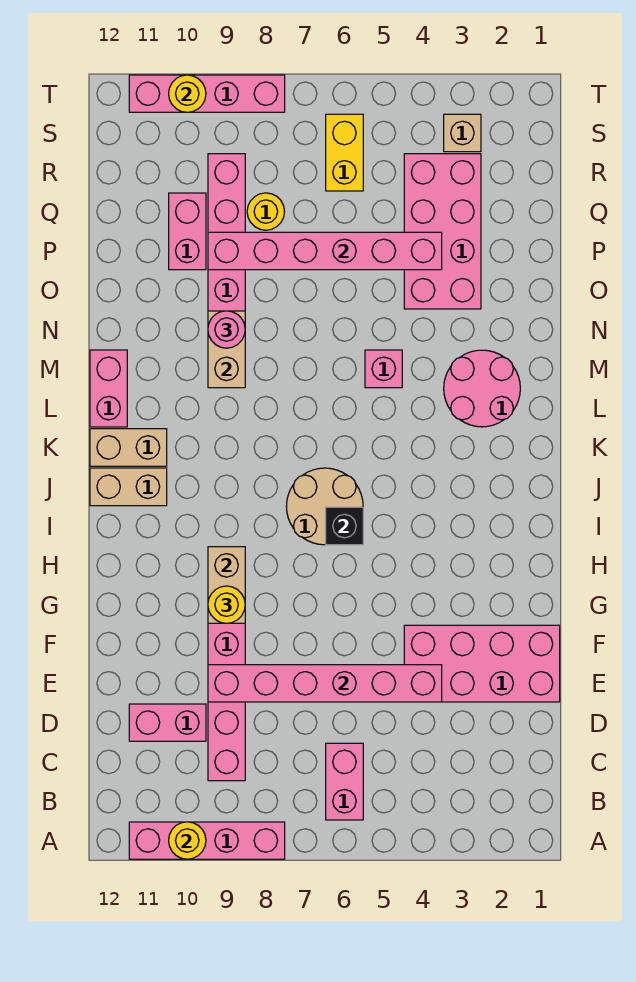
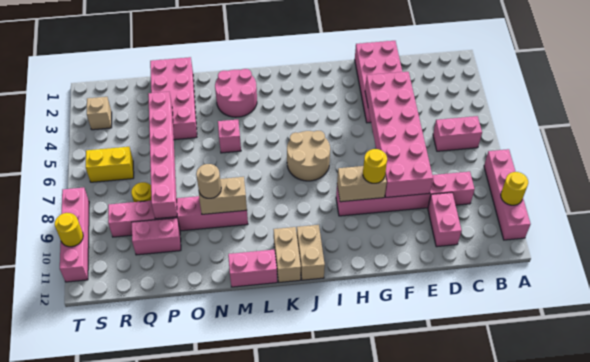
pink 1x6 brick [208,665,442,702] -> pink 2x6 brick [365,72,433,197]
black 1x1 brick [326,507,363,545] -> none
pink 1x1 round brick [208,311,245,348] -> tan 1x1 round brick [196,164,221,198]
pink 2x4 brick [404,154,481,309] -> pink 2x4 brick turned to [150,57,197,140]

